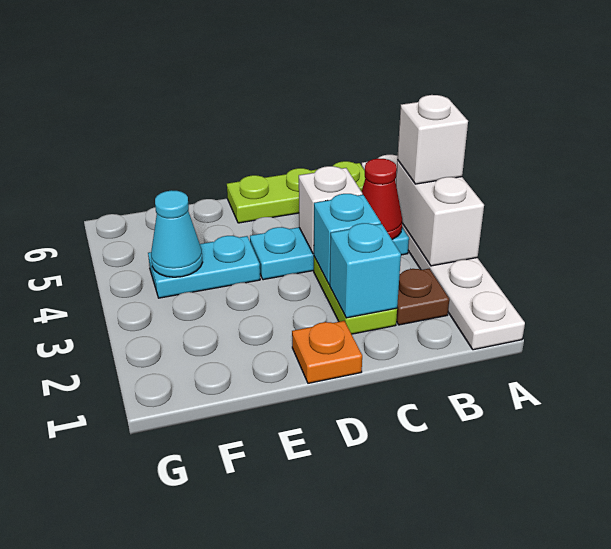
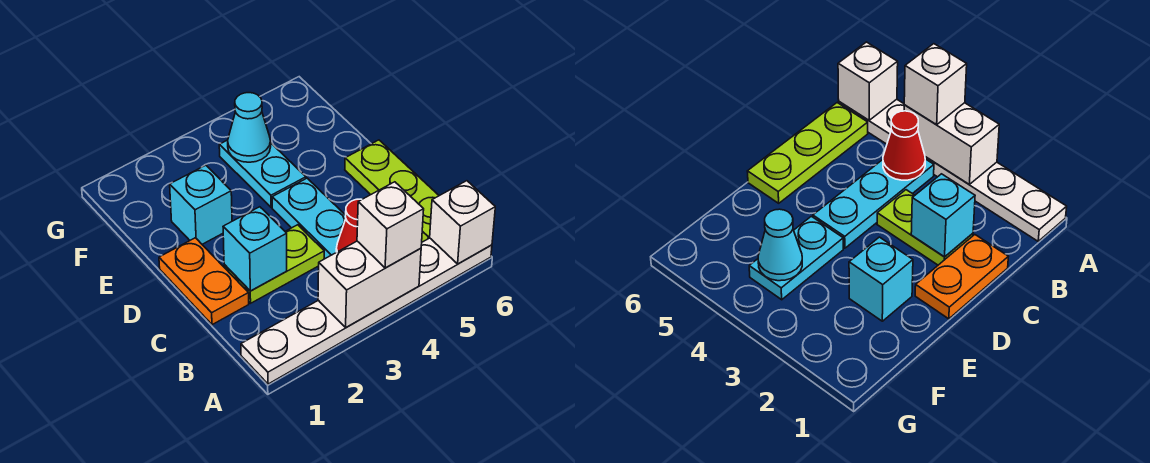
brown 1x1 plate [396,269,449,325] -> none
cyan 1x1 brick [314,194,381,285] -> cyan 1x1 brick moved to [170,165,232,244]
white 1x1 brick [299,166,362,254] -> white 1x1 brick moved to [430,181,495,264]
orange 1x1 plate [292,321,362,383] -> orange 1x2 plate [159,238,249,325]

